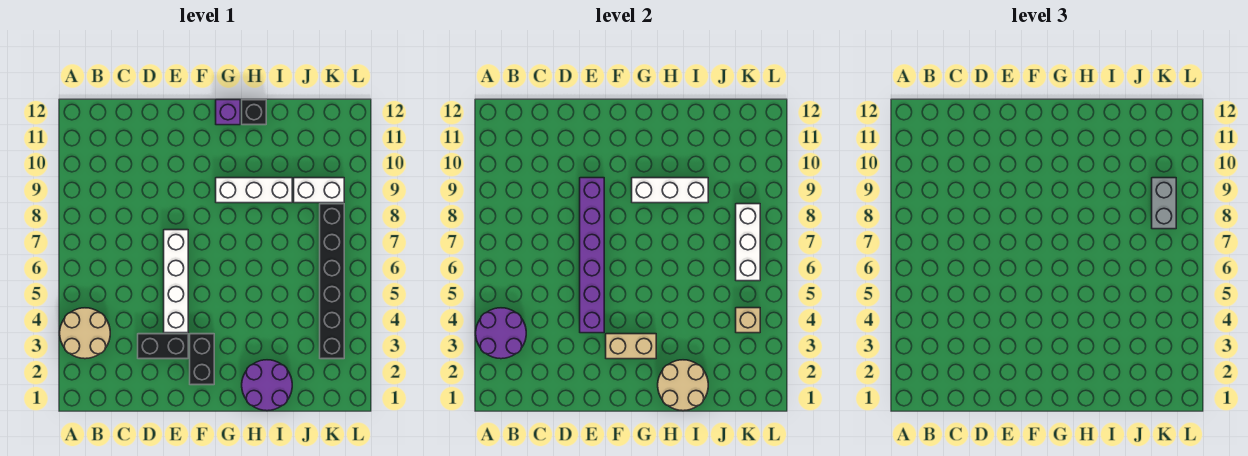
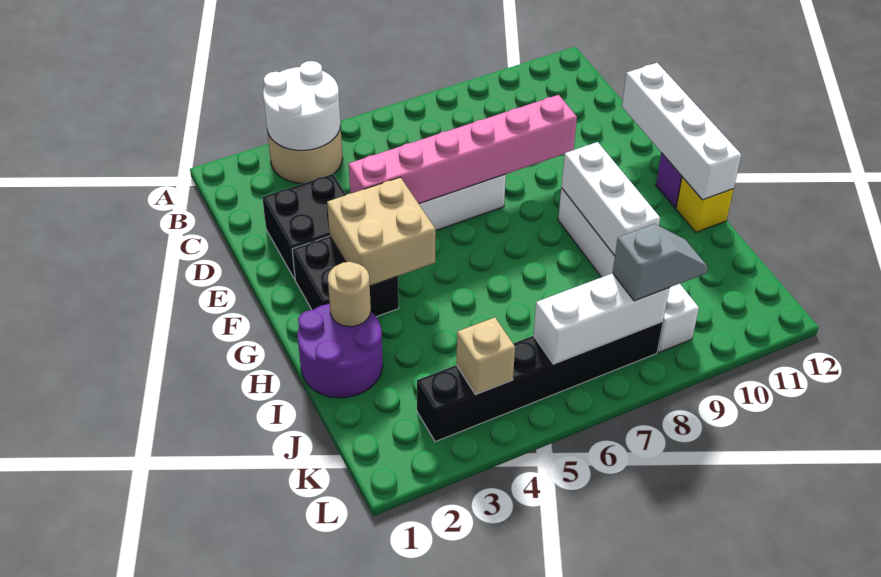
purple 2x2 round brick [476,308,526,359] -> white 2x2 round brick [263,61,340,151]
black 1x2 brick [138,334,188,359] -> black 2x2 brick [262,174,346,279]
purple 1x6 brick [580,178,604,333] -> pink 1x6 brick [349,95,577,204]
none -> white 1x4 brick [622,63,741,200]
black 1x2 brick [190,334,214,385] -> black 2x2 brick [292,236,399,317]
tan 1x2 brick [606,334,656,359] -> tan 2x2 brick [327,177,436,286]
tan 2x2 round brick [658,360,708,411] -> tan 1x1 round brick [328,262,371,327]
black 1x1 brick [242,100,266,125] -> yellow 1x1 brick [676,177,734,232]
grey 1x2 brick [1152,178,1176,229] -> grey 1x2 slope [613,224,708,301]

